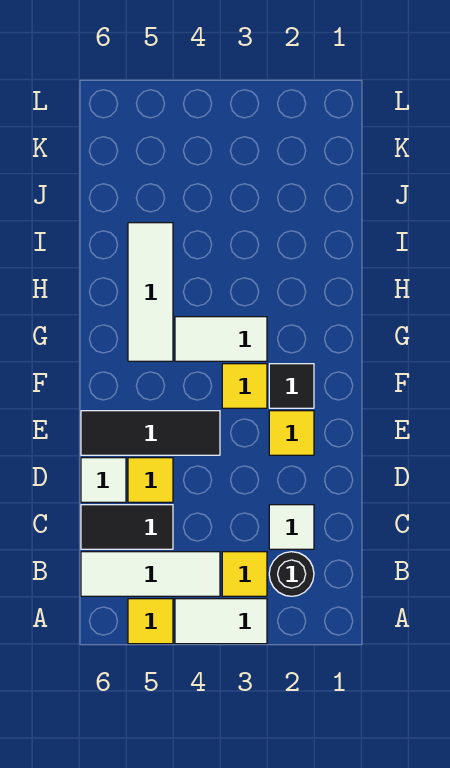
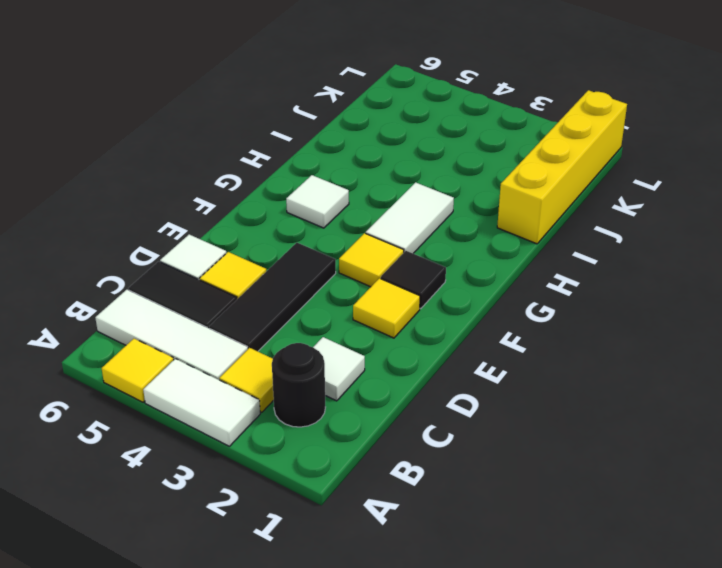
black 1x3 tile [81,411,220,455] -> black 1x3 tile turned to [209,243,336,351]
white 1x2 tile [175,317,267,361] -> white 1x2 tile turned to [366,182,454,253]
white 1x3 tile [128,223,173,361] -> white 1x1 tile [286,175,349,228]
none -> yellow 1x4 brick [497,90,627,244]

